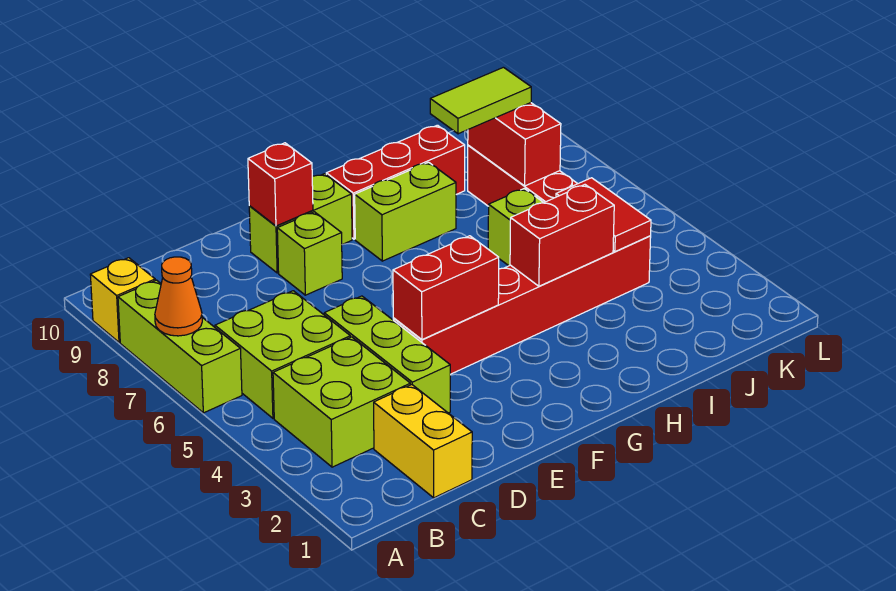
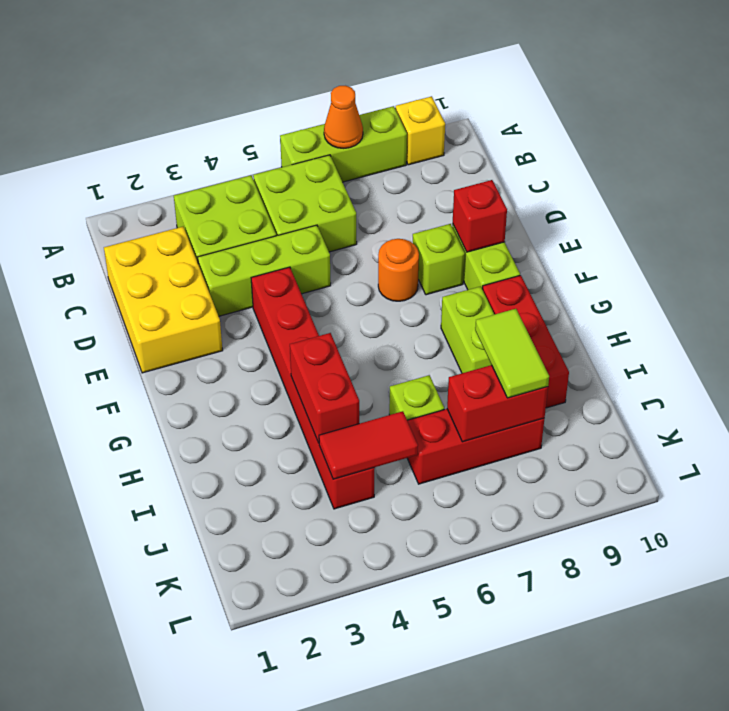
yellow 1x2 brick [374,385,472,498] -> yellow 2x3 brick [104,227,223,373]
red 1x2 brick [393,236,499,340] -> none
none -> orange 1x1 round brick [378,239,419,301]

